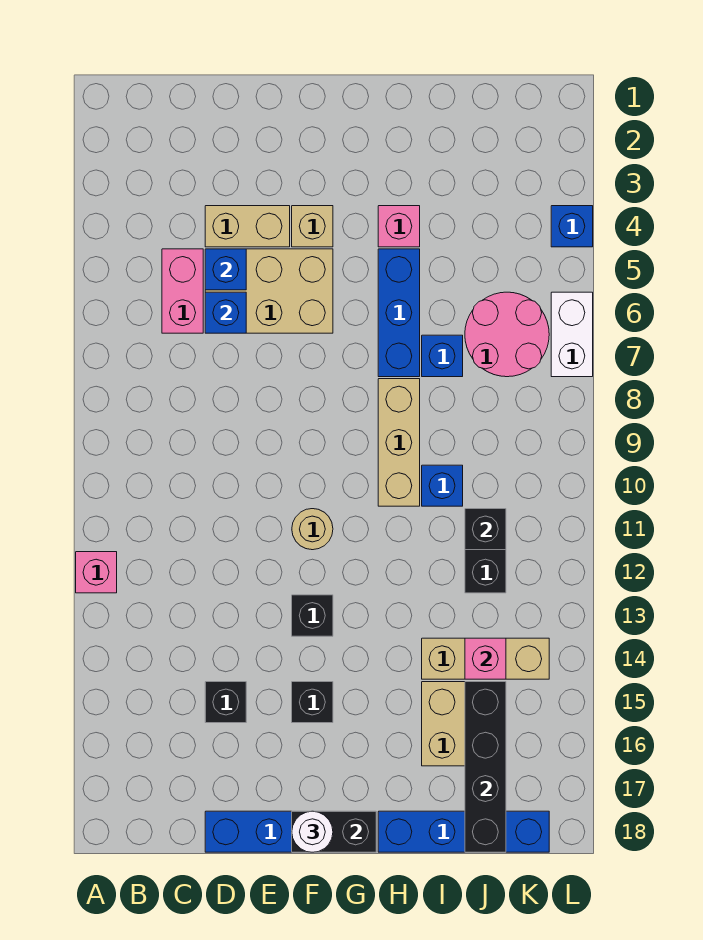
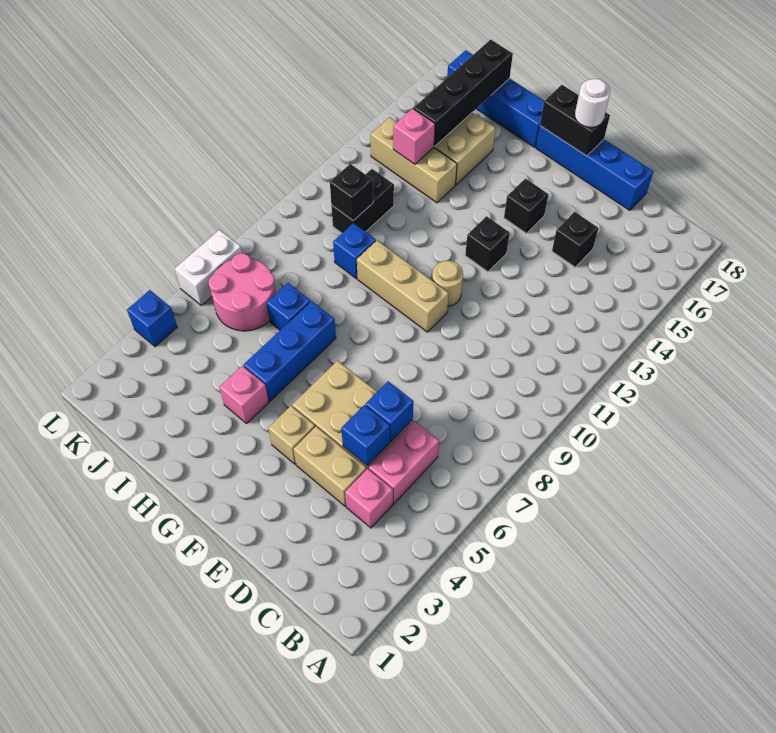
pink 1x1 brick [76,552,117,593] -> pink 1x1 brick moved to [345,469,393,528]
tan 1x3 brick [378,379,420,506] -> tan 1x3 brick turned to [357,241,449,332]

